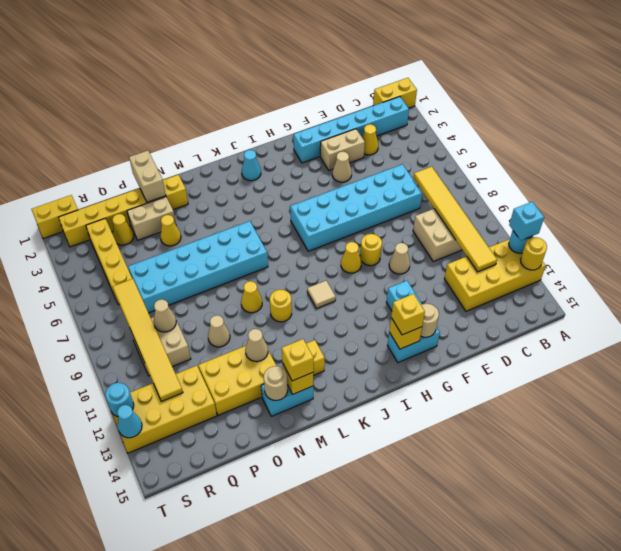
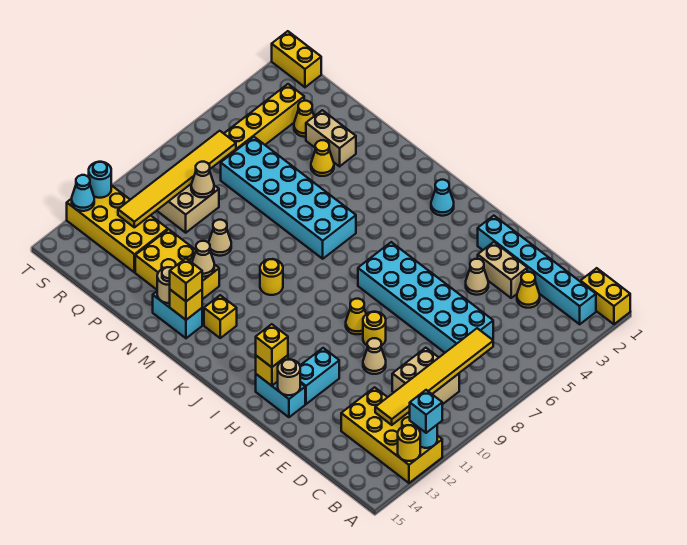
tan 1x1 tile [307,281,336,309] -> none
yellow 1x1 cone [241,281,262,313] -> none
yellow 1x6 brick [59,175,188,247] -> none
tan 1x2 brick [129,151,166,202] -> none

